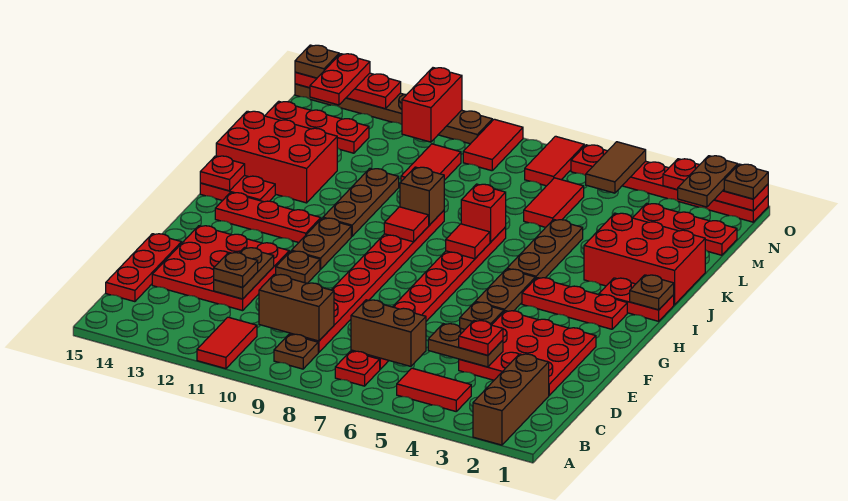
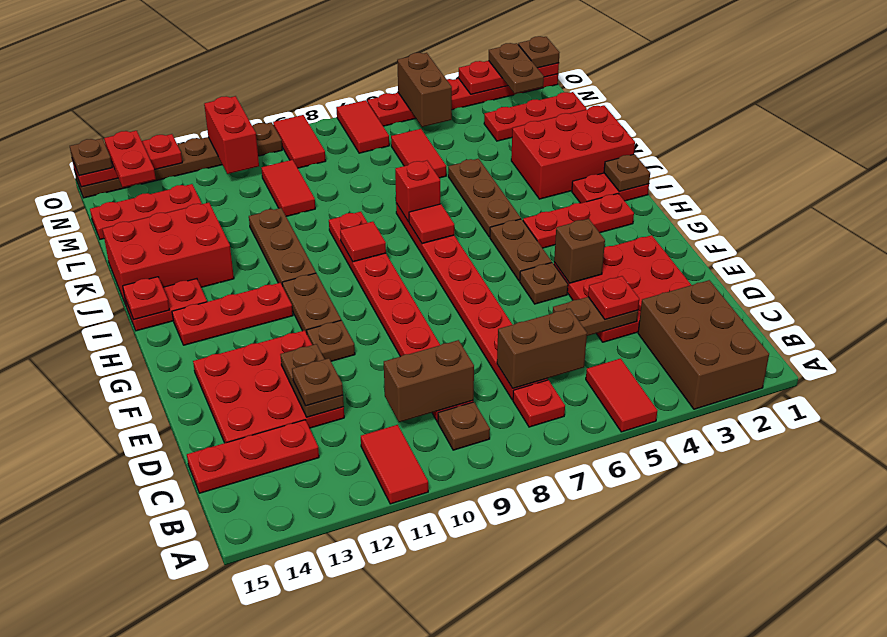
brown 1x3 brick [473,354,549,445] -> brown 2x3 brick [638,280,769,409]
red 1x2 tile [397,368,471,411] -> red 1x2 tile turned to [586,359,657,432]
red 1x3 plate [106,234,182,302] -> red 1x3 plate turned to [187,420,319,493]
brown 1x1 brick [400,167,444,225] -> brown 1x1 brick moved to [554,219,605,283]
brown 1x2 tile [586,142,646,193] -> brown 1x2 brick [397,53,452,127]

